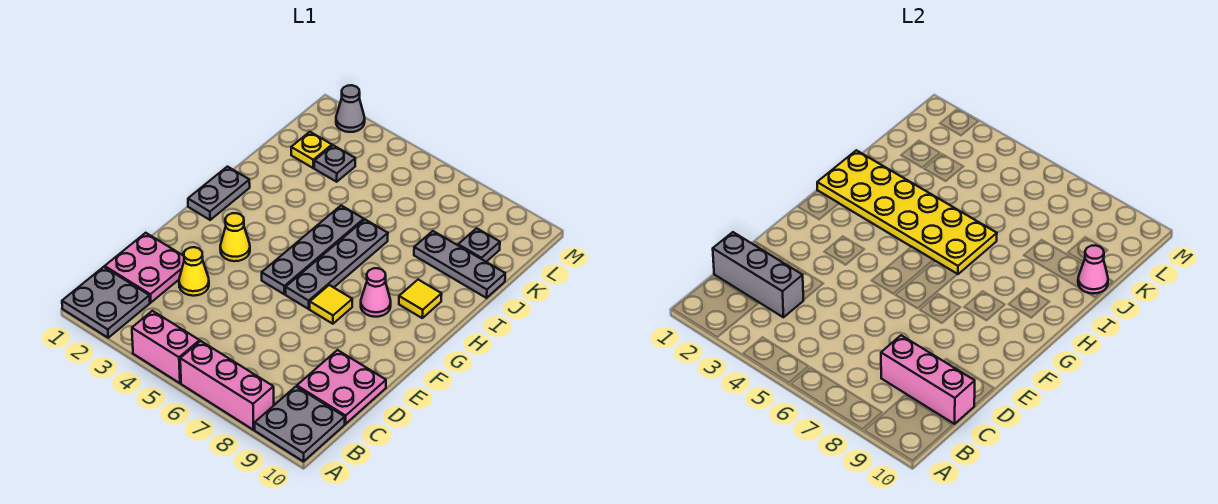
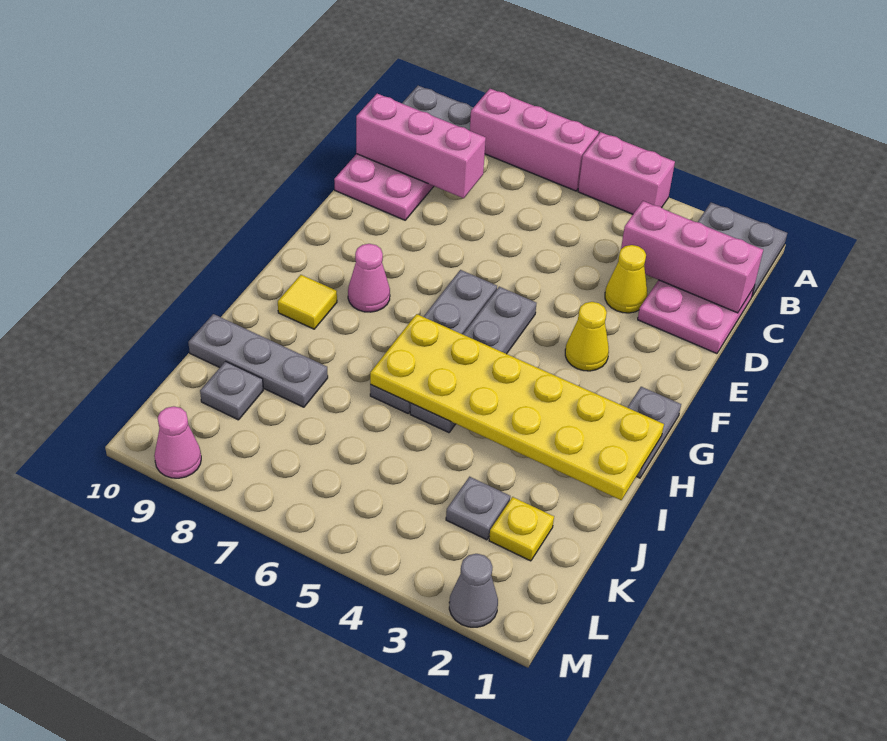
grey 1x3 brick [713,232,803,317] -> pink 1x3 brick [621,201,763,313]
yellow 1x1 tile [310,285,352,324] -> none
pink 1x1 cone [1078,245,1108,294] -> pink 1x1 cone moved to [154,406,201,478]

